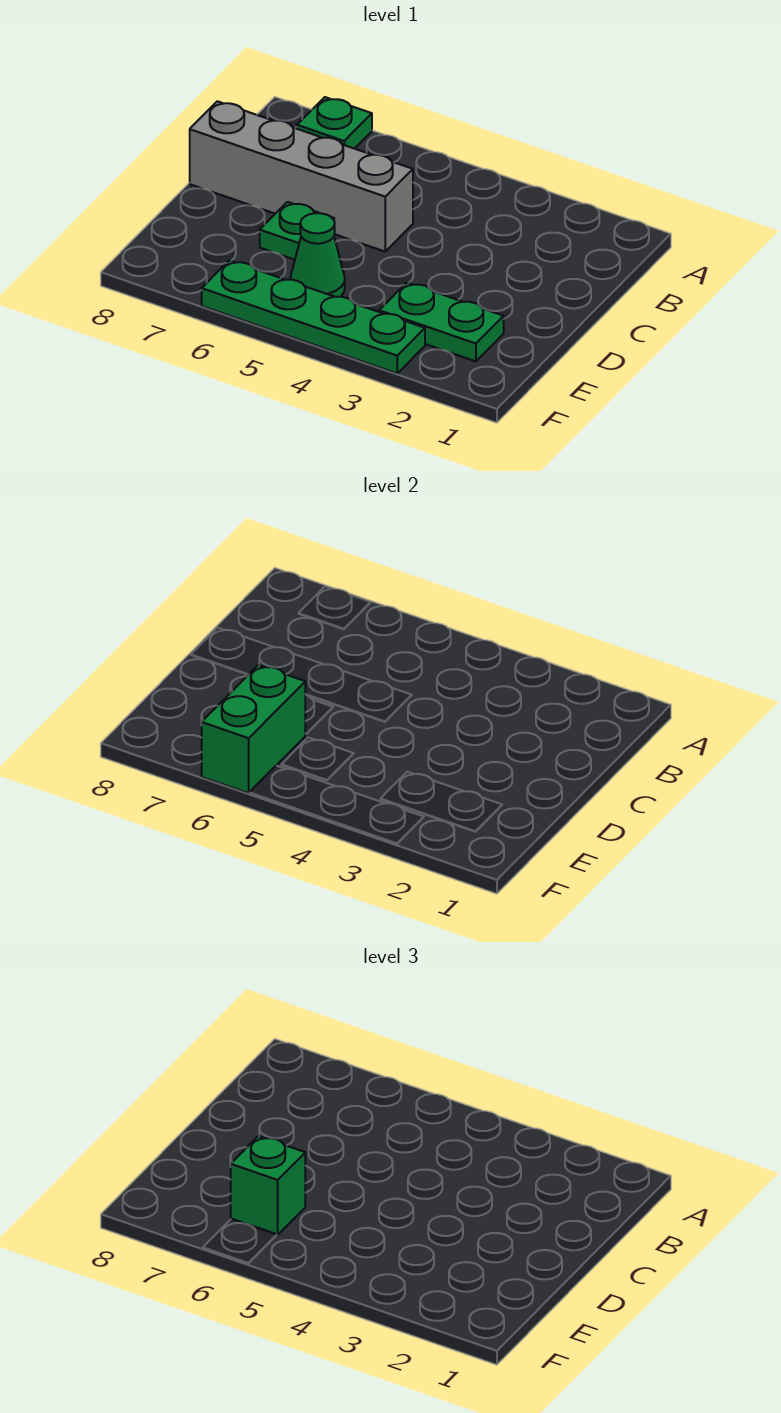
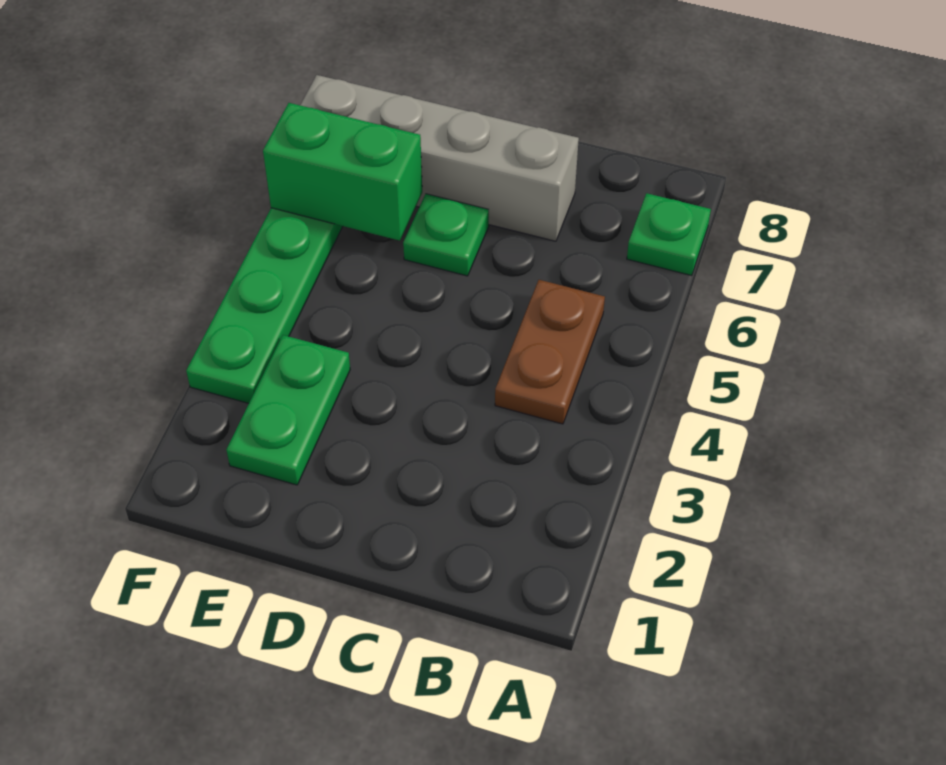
none -> brown 1x2 plate [495,280,605,424]
grey 1x4 brick [190,101,413,251] -> grey 1x4 brick turned to [300,75,579,241]
green 1x1 cone [290,213,345,297] -> none
green 1x1 brick [231,1136,305,1235] -> none

